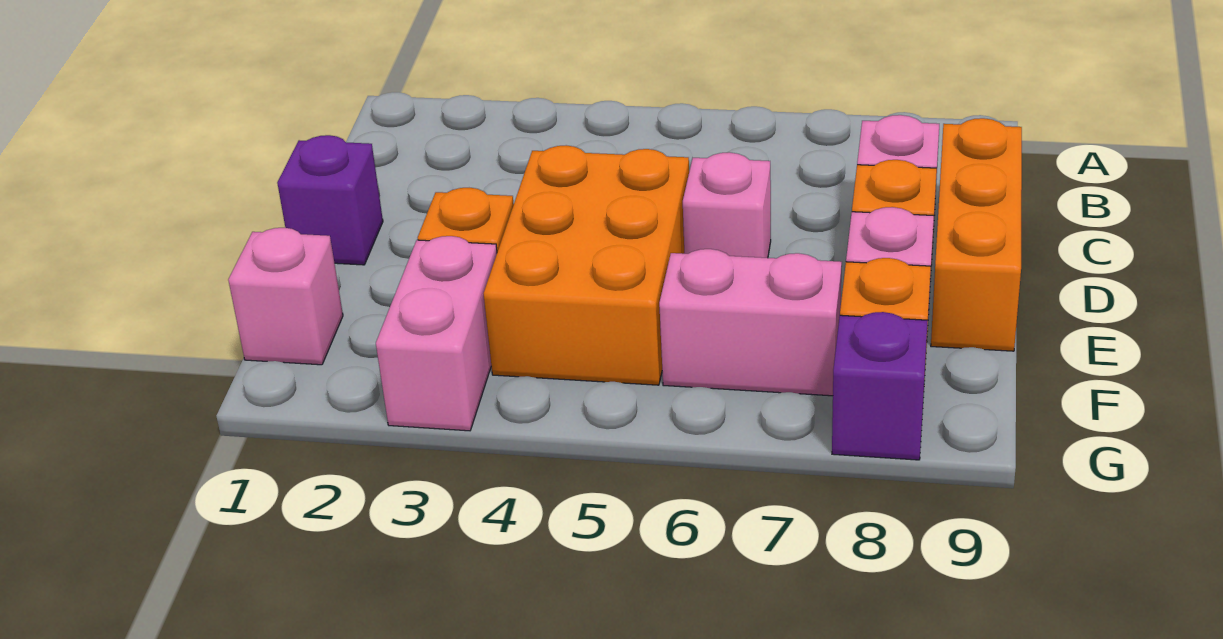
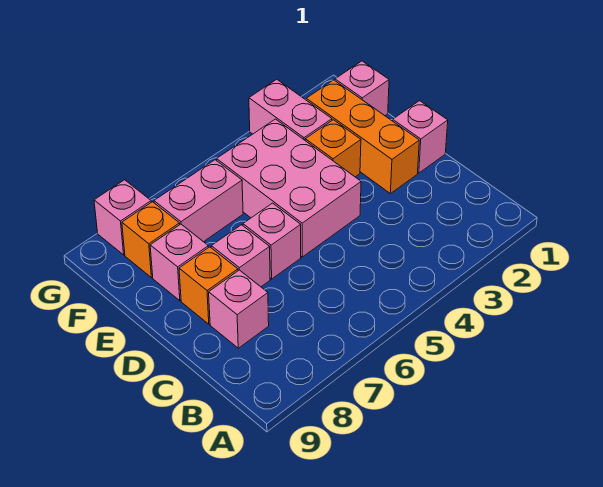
orange 1x3 brick [931,118,1022,351] -> orange 1x3 brick moved to [306,80,419,194]
purple 1x1 brick [277,135,383,265] -> pink 1x1 brick [393,101,448,173]
orange 2x3 brick [484,145,689,385] -> pink 2x3 brick [217,119,361,257]
none -> pink 1x1 brick [211,225,270,287]
purple 1x1 brick [832,312,928,460] -> pink 1x1 brick [94,180,151,255]

